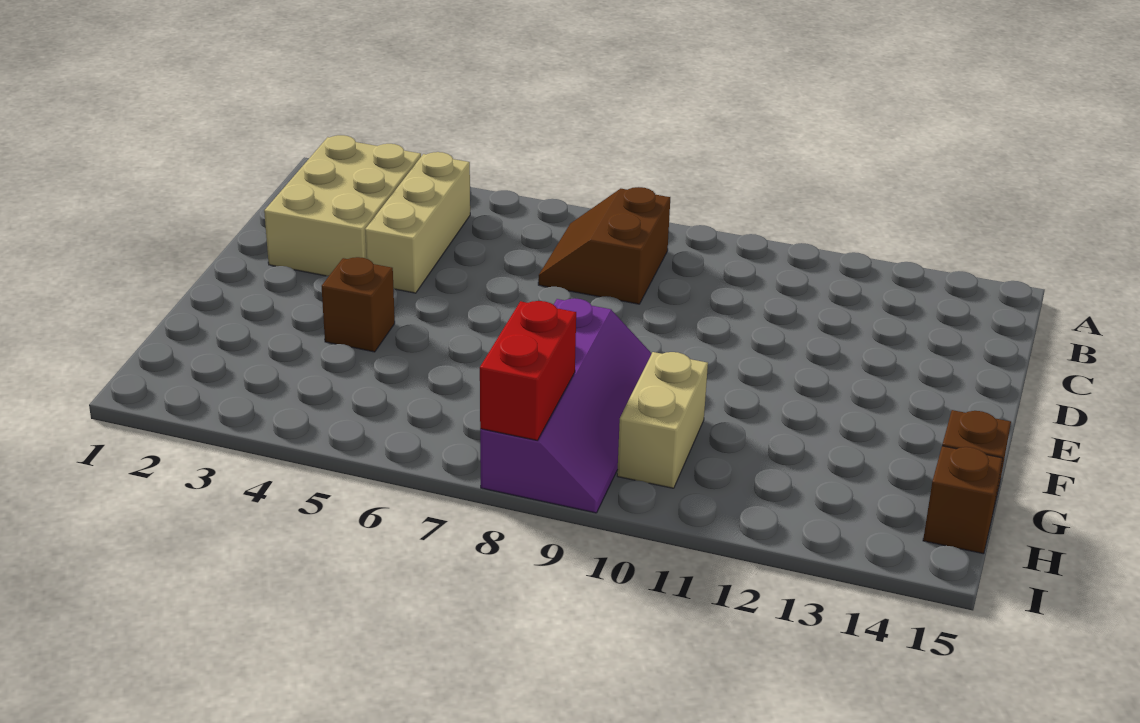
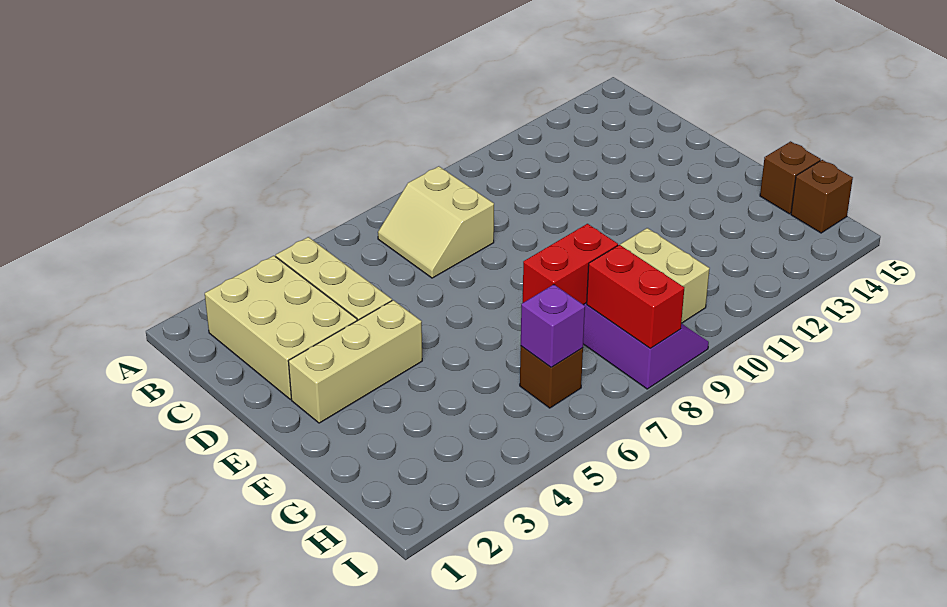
brown 2x2 slope [538,187,670,304] -> tan 2x2 slope [378,166,494,278]
none -> tan 1x3 brick [288,300,422,423]
brown 1x1 brick [322,257,395,352] -> brown 1x1 brick moved to [520,346,583,408]
none -> red 1x2 brick [523,224,618,305]
none -> purple 1x1 brick [521,285,585,367]

